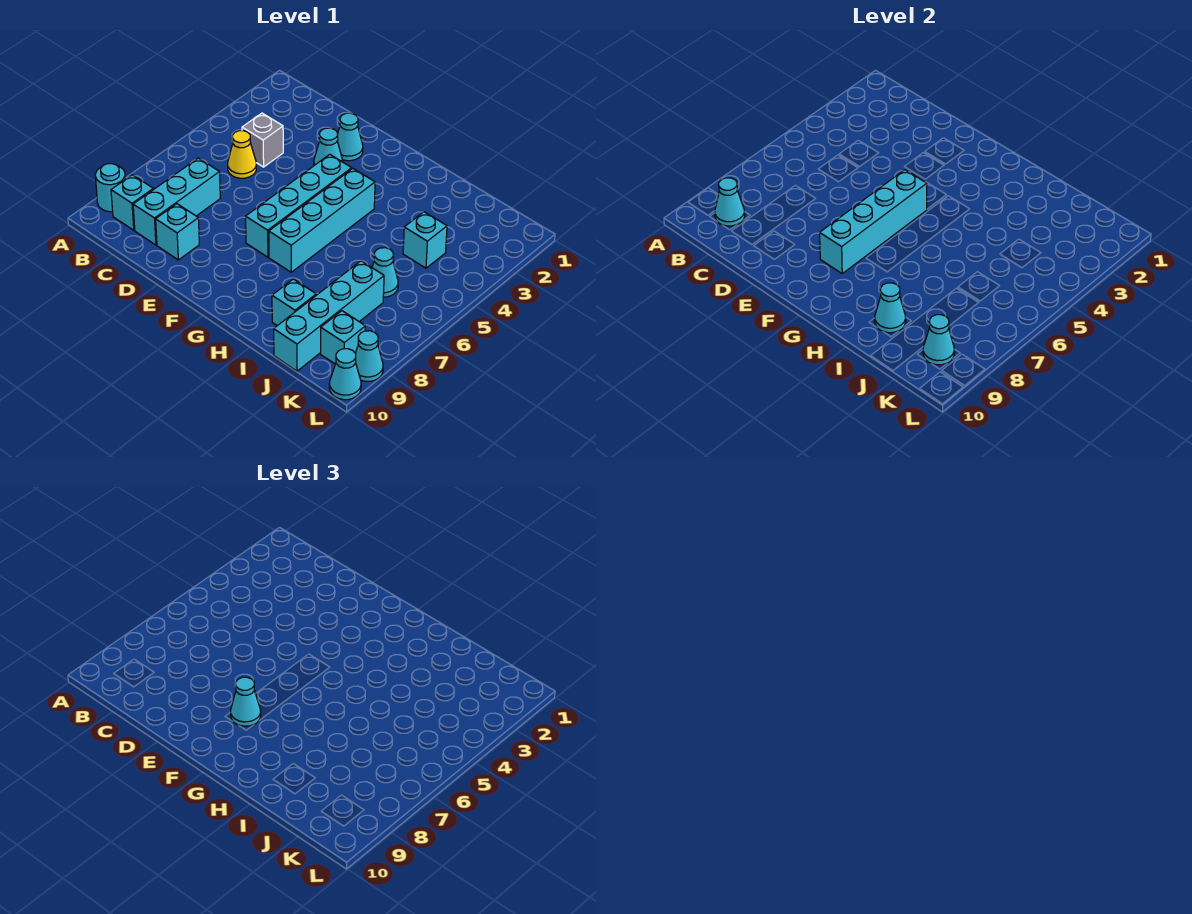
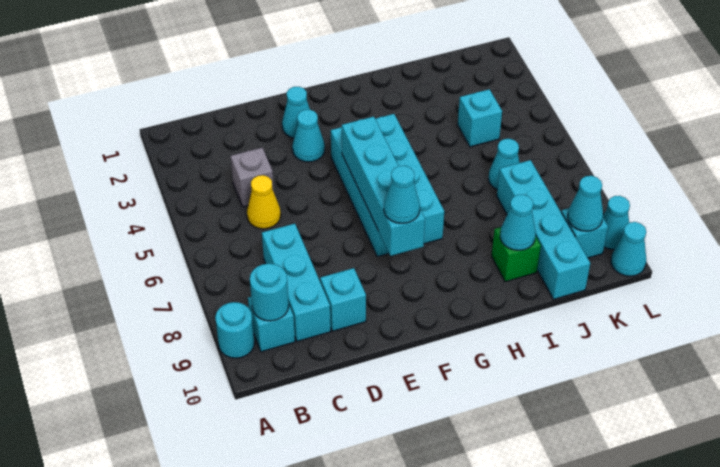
cyan 1x1 cone [715,178,745,226] -> cyan 1x1 round brick [250,264,289,321]
cyan 1x1 brick [272,279,316,326] -> green 1x1 brick [492,227,541,282]

